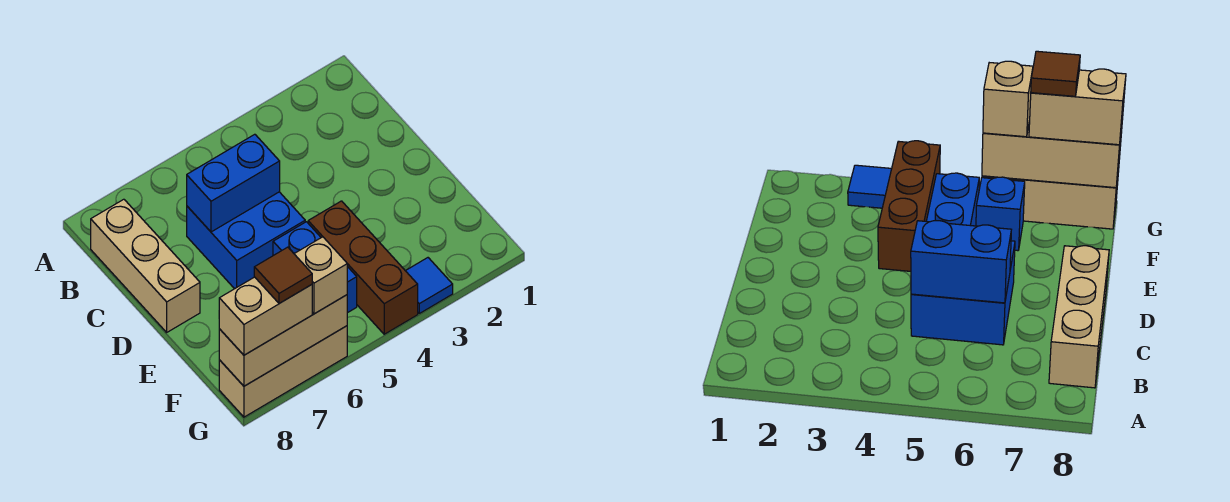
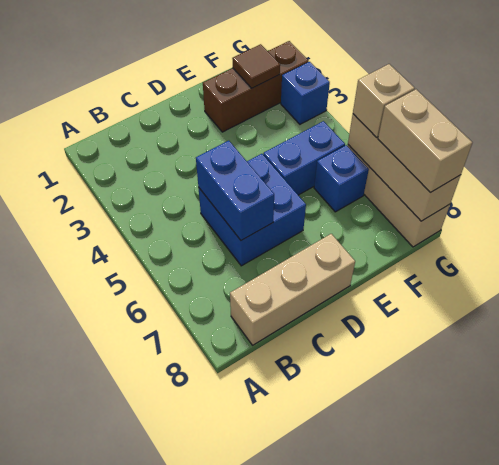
brown 1x3 brick [308,201,418,334] -> brown 1x3 brick moved to [203,41,309,132]
blue 1x1 tile [406,258,453,313] -> blue 1x1 brick [281,62,330,124]
brown 1x1 tile [254,247,312,303] -> brown 1x1 tile moved to [232,44,280,88]

